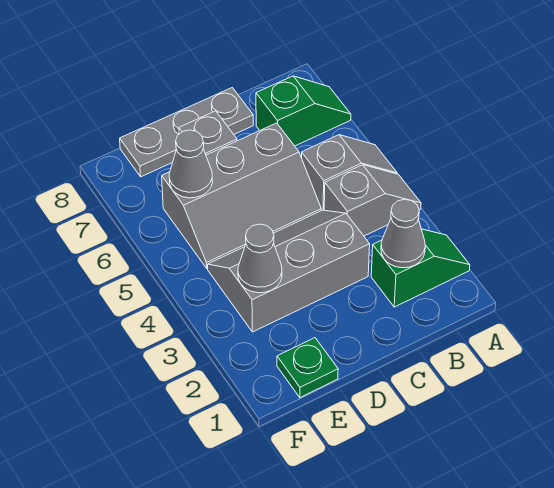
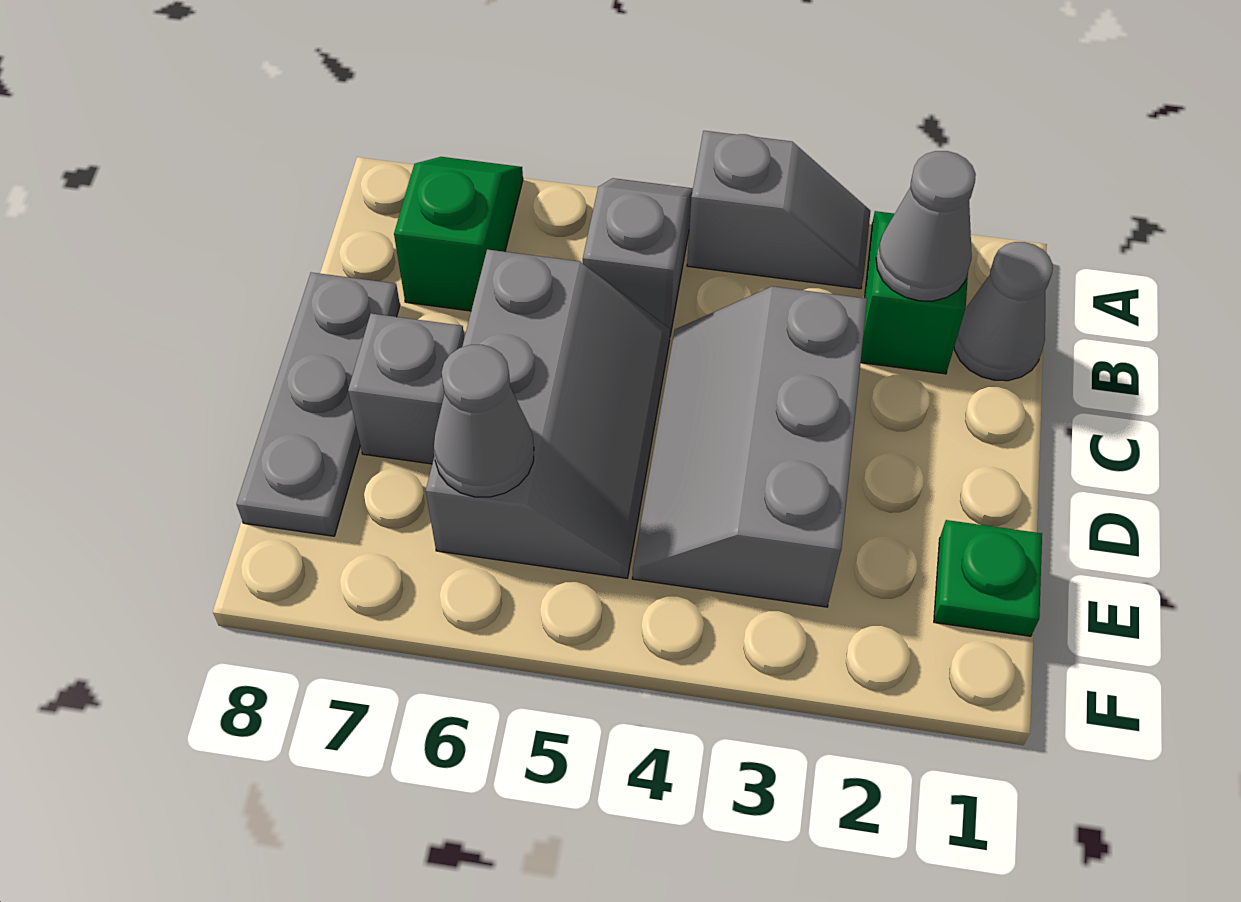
grey 1x2 slope [324,165,421,236] -> grey 1x2 slope turned to [687,131,870,289]
grey 1x1 cone [238,224,282,293] -> grey 1x1 cone moved to [954,242,1053,381]

